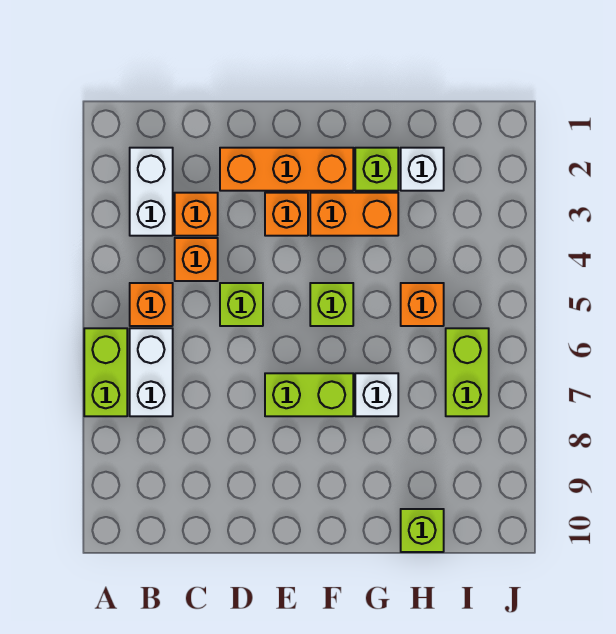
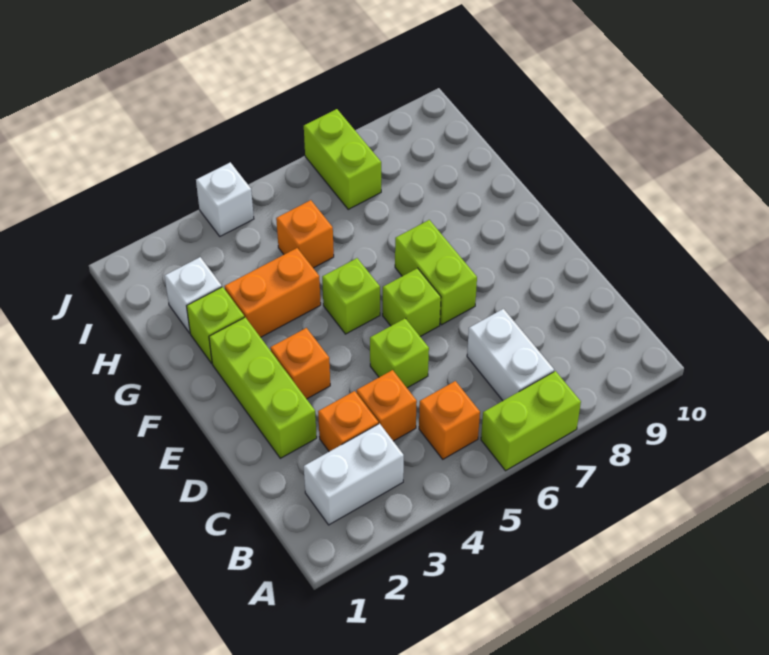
white 1x2 brick [130,328,173,416] -> white 1x2 brick turned to [467,309,554,401]
orange 1x3 brick [220,148,353,191] -> lime 1x3 brick [209,317,317,458]
orange 1x2 brick [310,193,398,236] -> orange 1x2 brick turned to [225,248,321,337]
white 1x1 brick [355,373,398,416] -> white 1x1 brick moved to [196,162,254,236]
lime 1x1 brick [401,509,444,552] -> lime 1x1 brick moved to [383,268,441,336]
lime 1x2 brick [446,328,489,416] -> lime 1x2 brick turned to [304,109,381,209]

